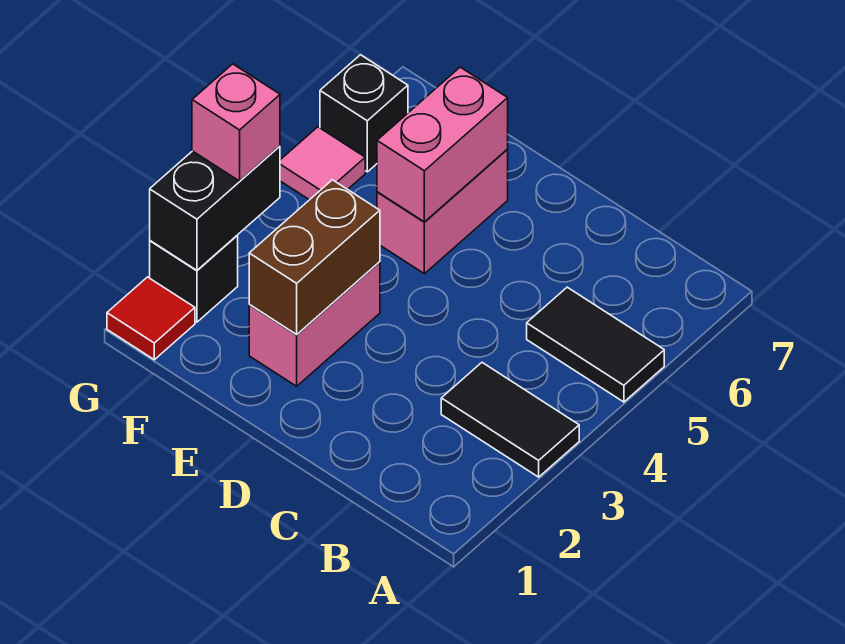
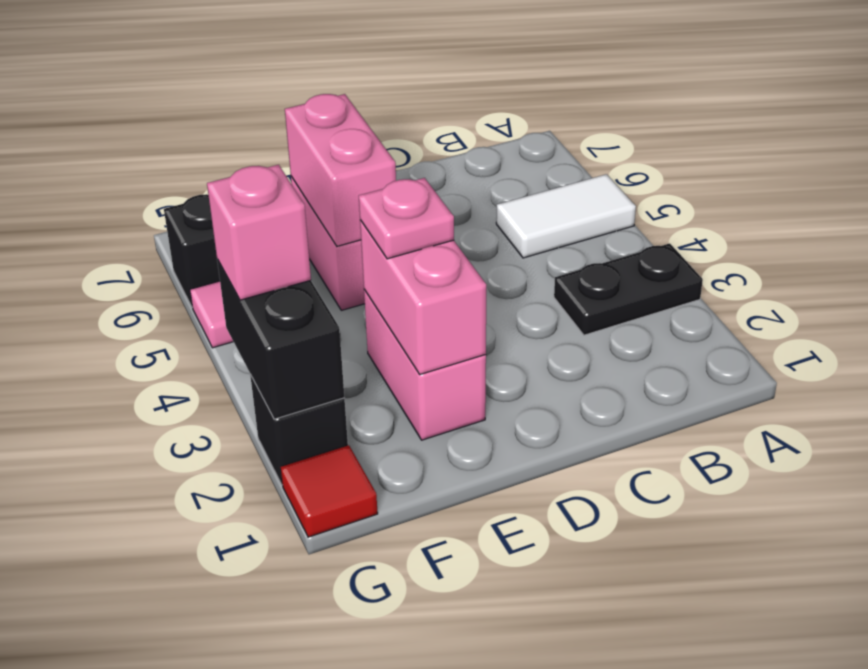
black 1x2 tile [441,363,579,477] -> black 1x2 plate [554,243,703,335]
black 1x2 tile [527,287,664,402] -> white 1x2 tile [496,174,636,258]
brown 1x2 brick [249,180,380,334] -> pink 1x2 brick [360,220,486,374]
none -> pink 1x1 plate [359,178,454,259]

